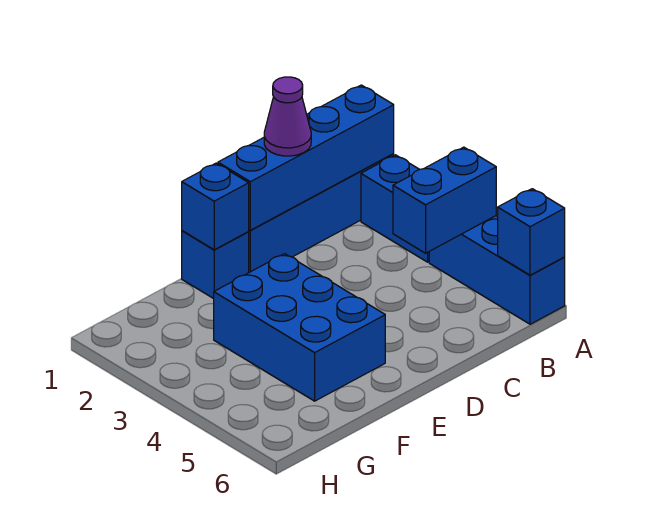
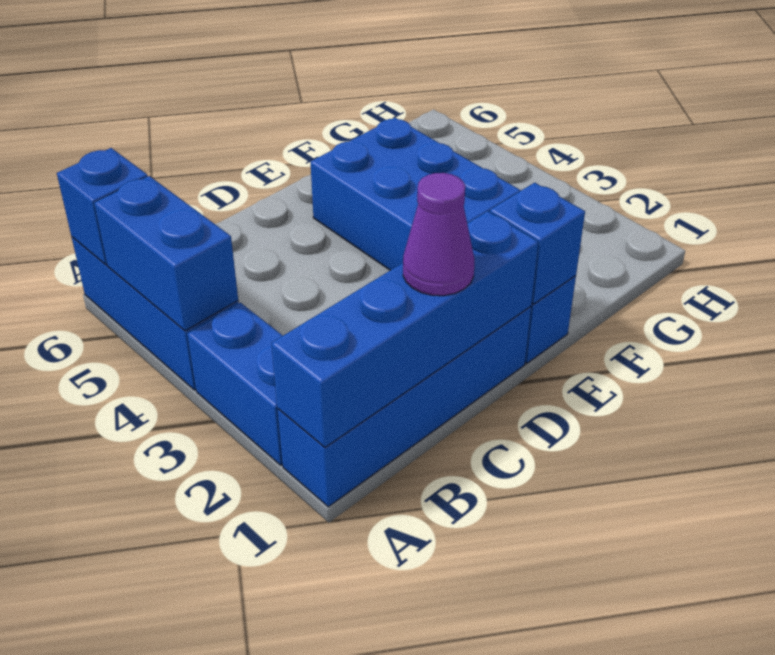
blue 1x2 brick [393,147,496,253] -> blue 1x2 brick turned to [94,176,238,331]

